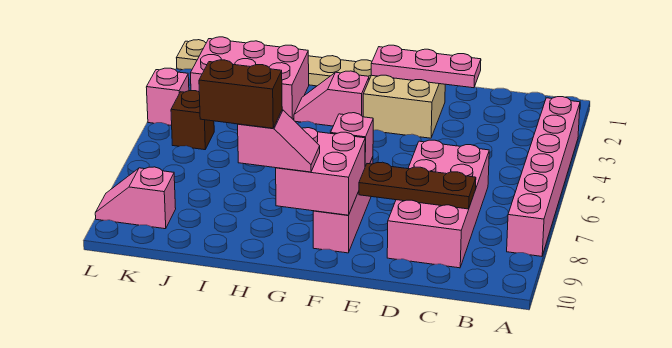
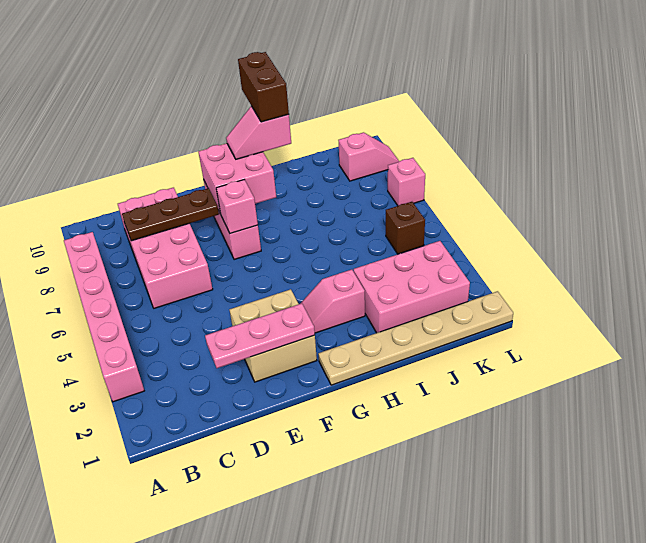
pink 1x2 slope [294,71,369,126] -> pink 1x2 slope turned to [300,270,365,333]
brown 1x2 brick [199,60,282,128] -> brown 1x2 brick turned to [238,52,289,122]
pink 1x1 brick [146,68,189,126] -> pink 1x1 brick moved to [388,158,425,206]

